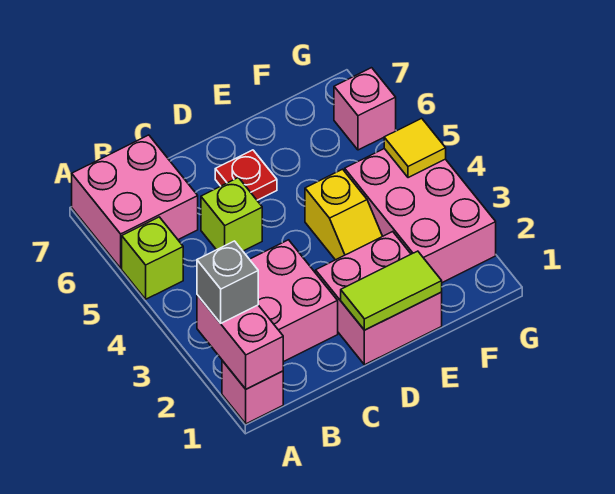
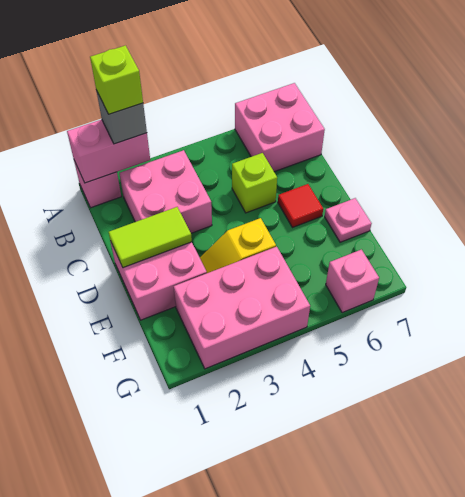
lime 1x1 brick [122,217,183,299] -> lime 1x1 brick moved to [90,45,143,114]
lime 1x2 tile [341,251,442,330] -> lime 1x2 tile turned to [109,207,192,268]
red 1x1 plate [215,150,277,200] -> red 1x1 tile [278,184,323,228]
none -> pink 1x1 plate [325,198,372,242]
yellow 1x1 tile [384,118,446,178] -> none

